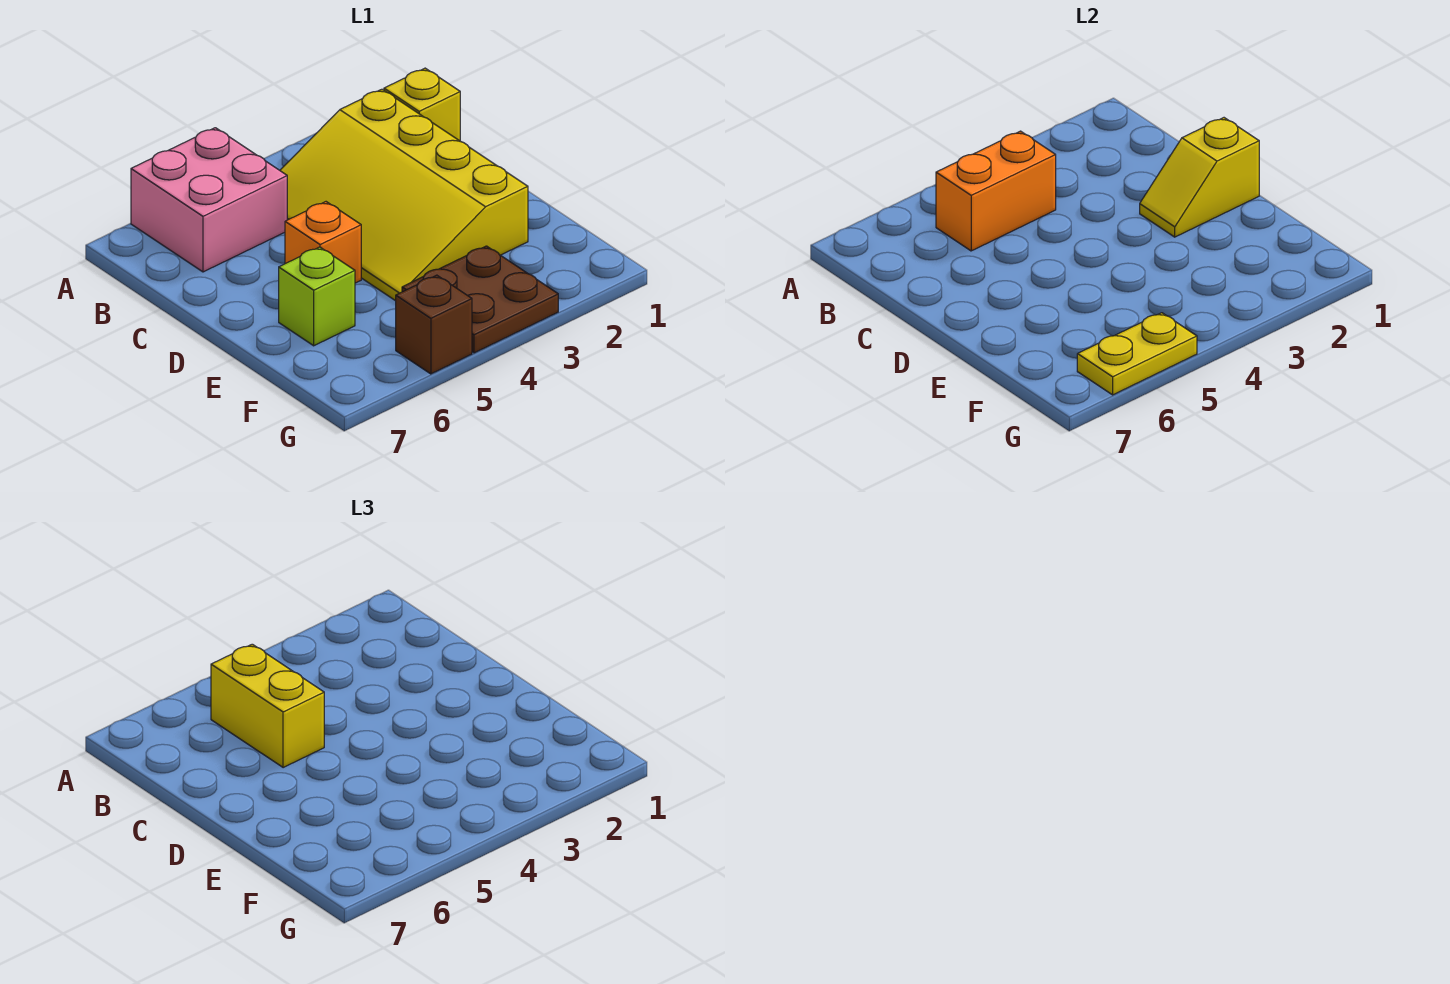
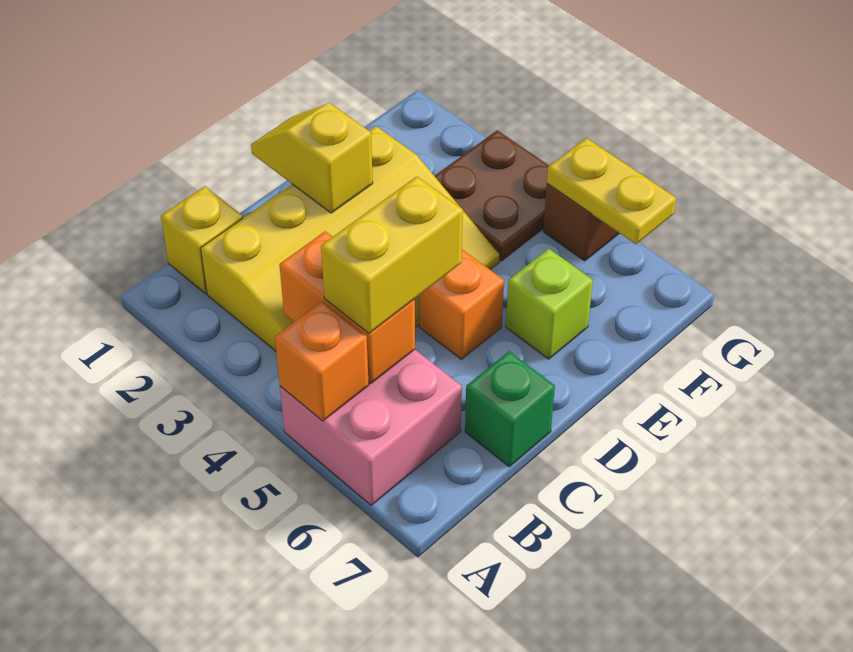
none -> orange 1x1 brick [275,301,369,421]
none -> green 1x1 brick [465,351,555,467]
yellow 1x2 slope [1140,118,1259,237] -> yellow 1x2 slope turned to [251,103,373,213]

